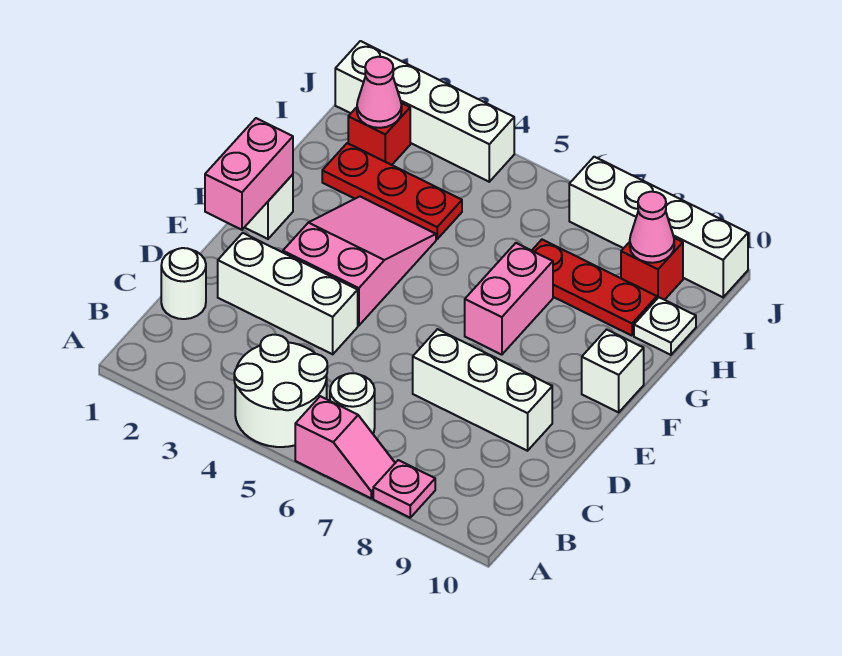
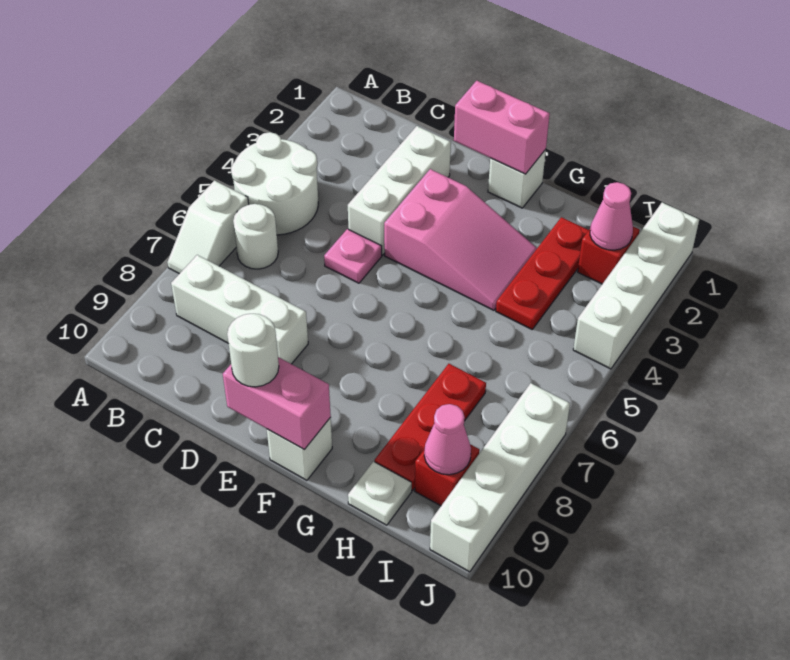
pink 1x2 slope [295,396,395,498] -> white 1x2 slope [167,181,249,274]
pink 1x1 plate [373,460,435,518] -> pink 1x1 plate moved to [324,229,382,283]
white 1x1 round brick [161,248,206,319] -> white 1x1 round brick moved to [227,314,279,387]
white 1x3 brick [413,329,552,451] -> white 1x3 brick turned to [171,255,308,364]
pink 1x2 brick [465,243,553,355] -> pink 1x2 brick moved to [223,357,331,450]

